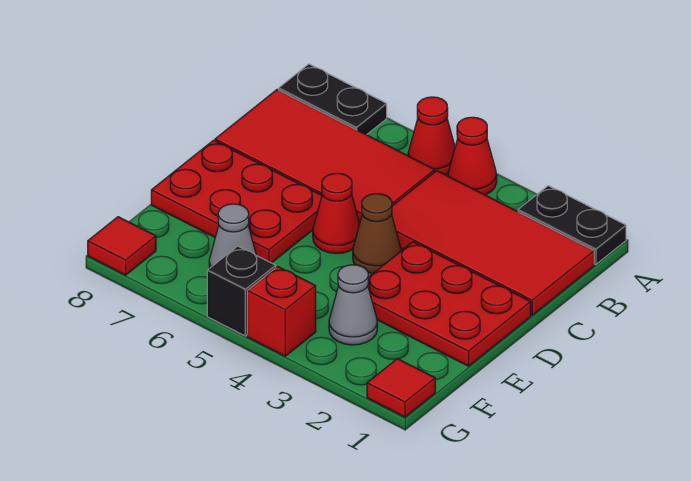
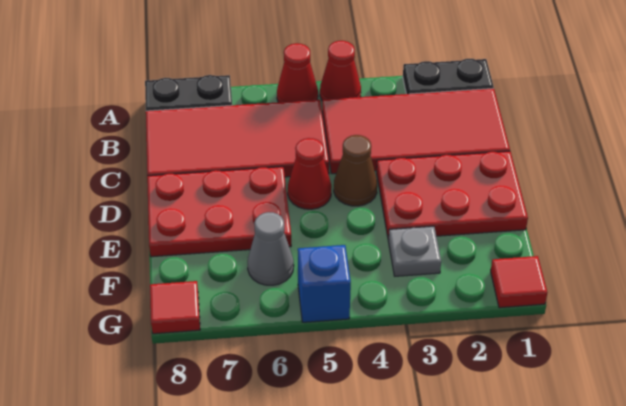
grey 1x1 cone [329,265,377,345] -> grey 1x1 plate [388,226,441,276]
red 1x1 brick [247,266,316,356] -> none
black 1x1 brick [207,246,276,336] -> blue 1x1 brick [298,245,351,322]

